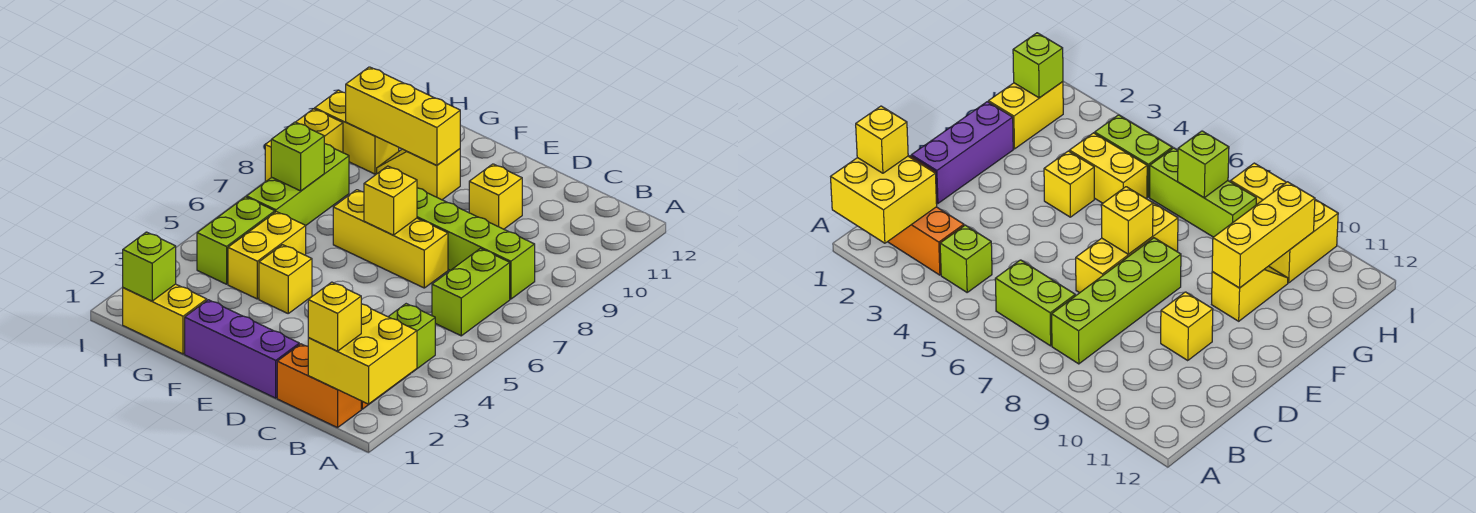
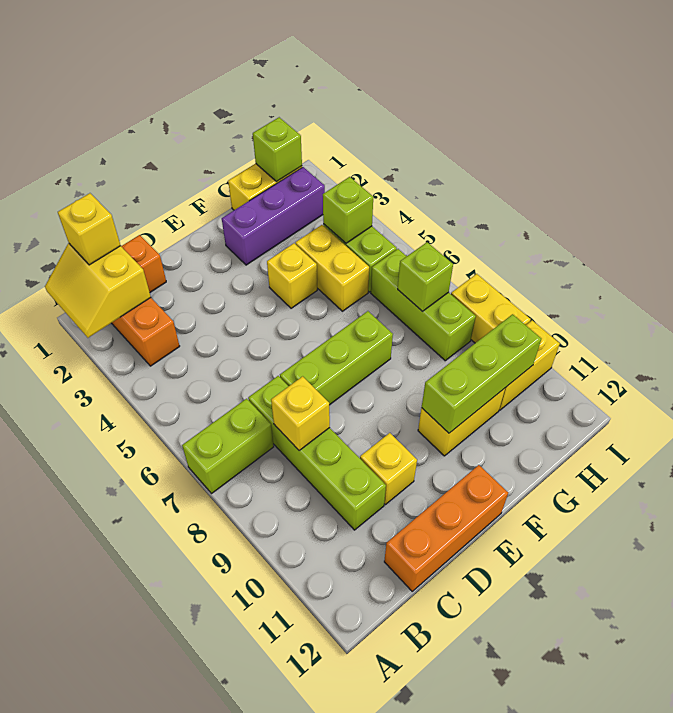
yellow 2x2 brick [308,304,417,404] -> yellow 2x2 slope [45,243,151,338]
lime 1x1 brick [388,304,435,372] -> lime 1x1 brick moved to [323,177,373,243]
lime 1x2 brick [432,248,510,336] -> lime 1x2 brick turned to [182,399,274,493]
lime 1x4 brick [417,188,535,299] -> lime 1x4 brick turned to [248,376,386,530]
none -> orange 1x3 brick [384,465,508,591]
purple 1x3 brick [185,300,299,398] -> purple 1x3 brick moved to [222,167,325,265]
yellow 1x3 brick [333,190,448,288] -> lime 1x3 brick [280,311,393,405]
yellow 1x1 brick [364,166,417,235] -> yellow 1x1 brick moved to [271,376,330,450]
yellow 1x2 slope [377,149,460,200] -> yellow 1x2 brick [418,388,505,456]
yellow 1x3 brick [346,67,460,165] -> lime 1x3 brick [422,314,541,433]

